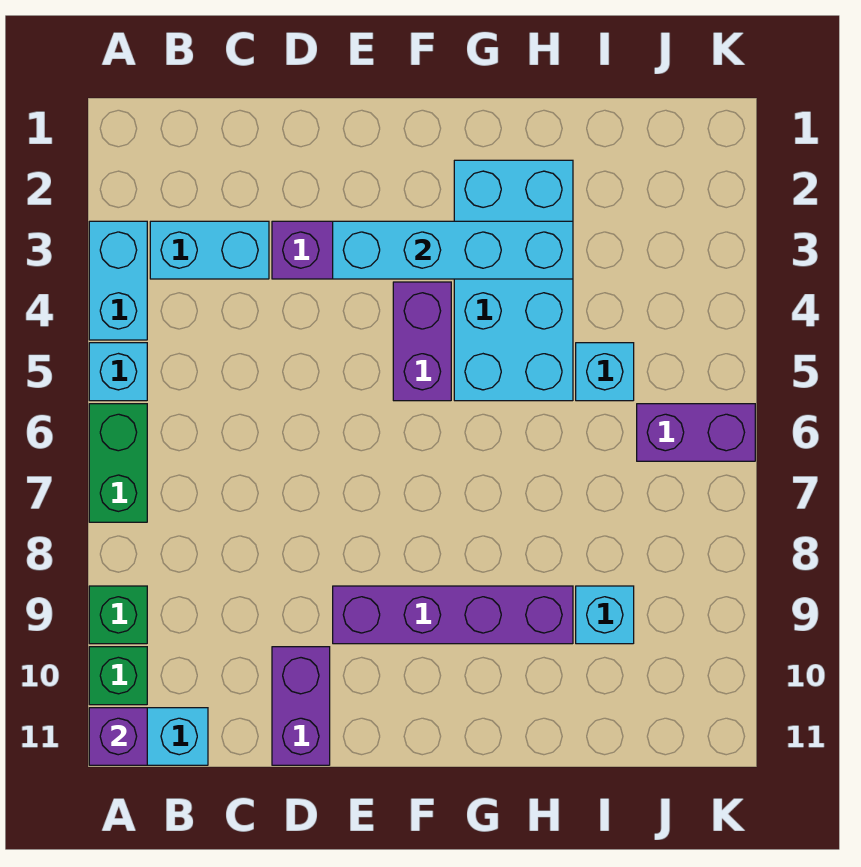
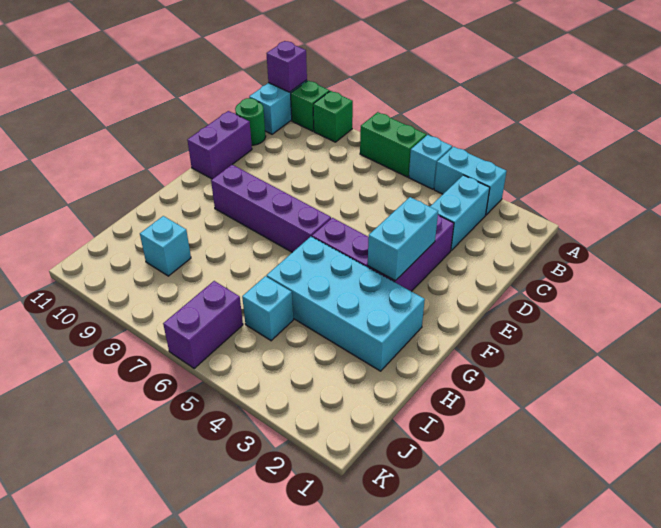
none -> green 1x1 round brick [235,98,266,145]
purple 1x2 brick [272,647,330,765] -> purple 1x2 brick turned to [187,111,252,179]
cyan 1x4 brick [333,221,573,279] -> cyan 1x2 brick [368,197,438,280]
purple 1x4 brick [333,586,573,644] -> purple 1x4 brick turned to [211,165,331,252]

